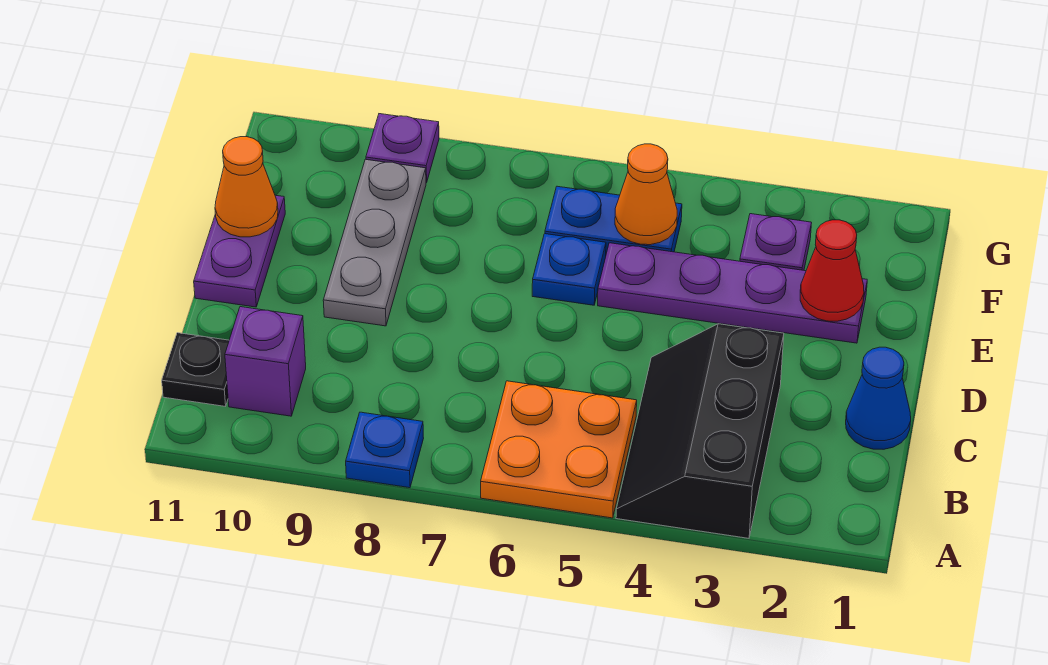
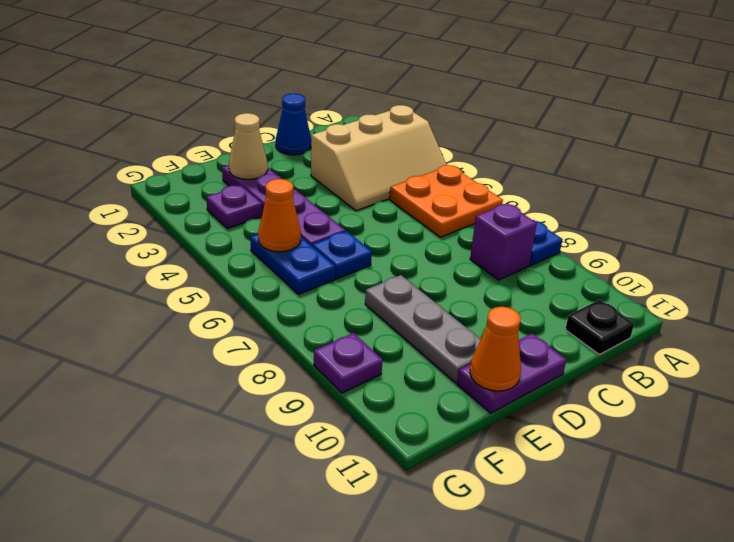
black 2x3 slope [616,324,784,538] -> tan 2x3 slope [311,105,446,211]
purple 1x1 brick [225,307,306,416] -> purple 1x1 brick moved to [470,204,537,280]
grey 1x3 plate [323,159,426,326] -> grey 1x3 plate turned to [365,275,481,383]
red 1x1 cone [800,220,864,321] -> tan 1x1 cone [229,113,268,179]

